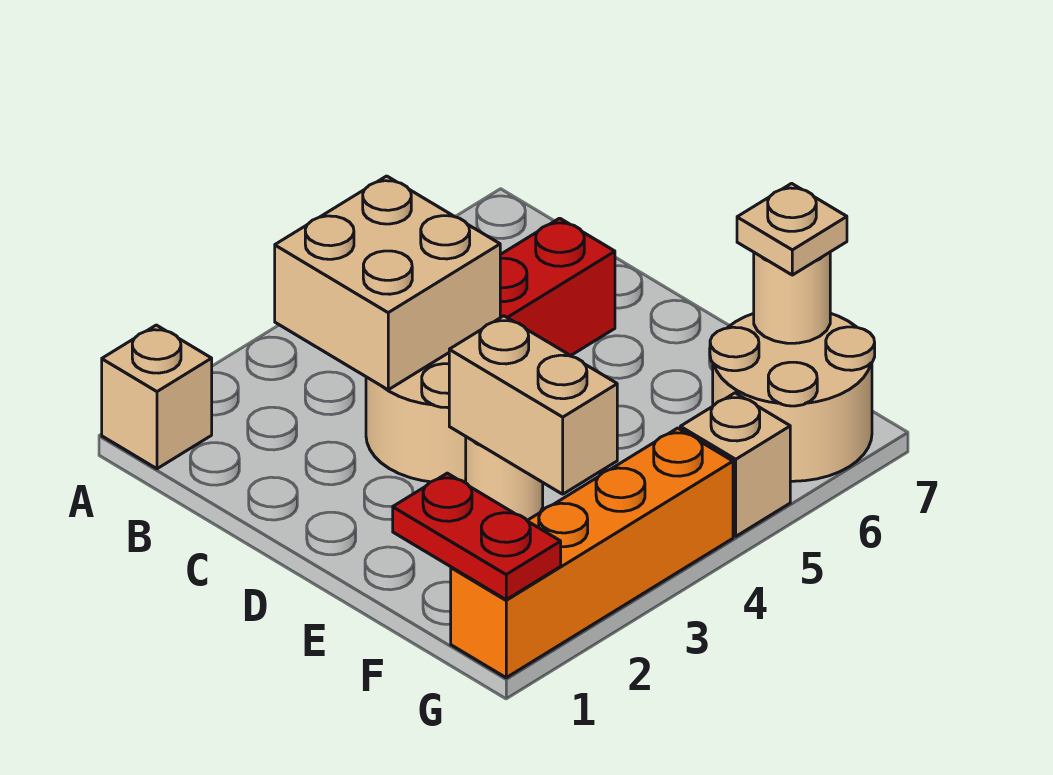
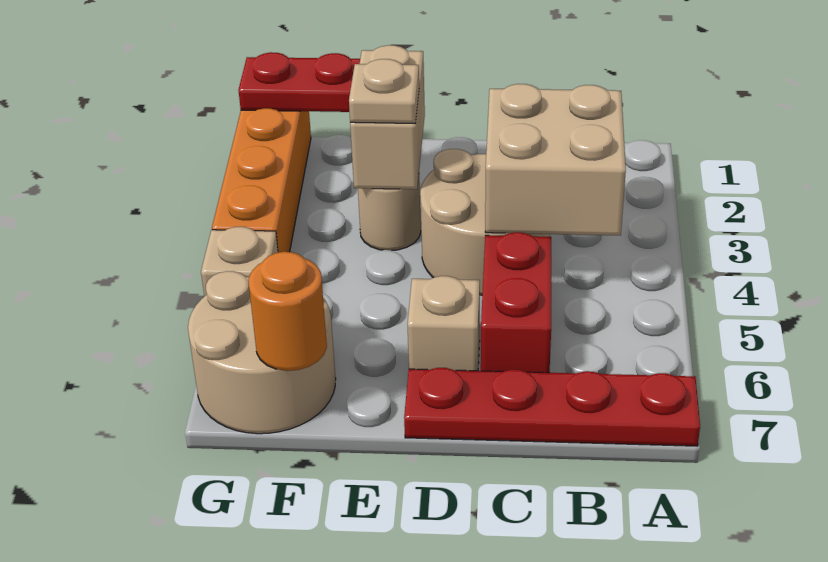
tan 1x1 brick [102,325,212,469] -> tan 1x1 brick moved to [407,276,480,371]
none -> red 1x4 plate [404,368,700,446]
tan 1x2 brick [449,316,617,494] -> tan 1x2 brick turned to [350,45,425,189]
tan 1x1 round brick [754,252,830,343] -> orange 1x1 round brick [249,252,327,371]
tan 1x1 plate [737,183,847,275] -> tan 1x1 plate moved to [349,59,419,123]

